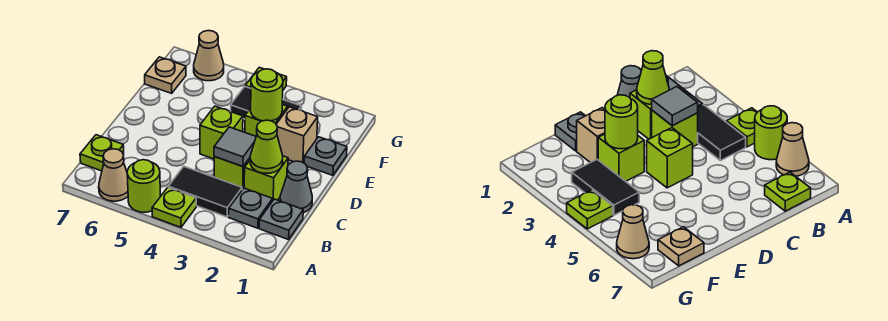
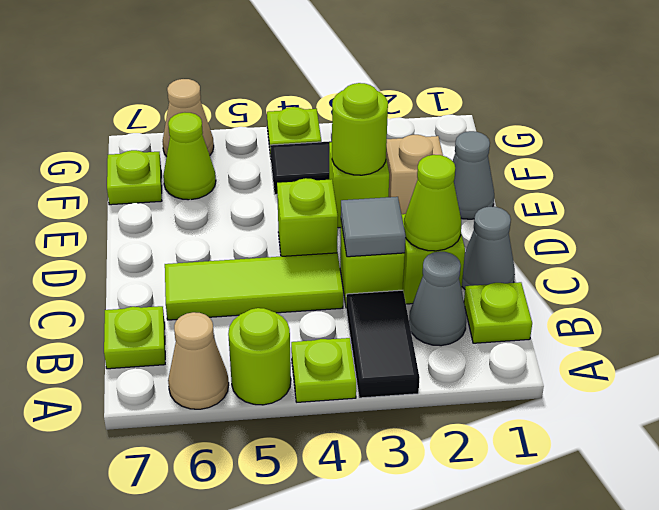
grey 1x1 plate [259,199,303,240] -> lime 1x1 plate [464,282,532,343]
grey 1x1 plate [229,188,273,228] -> grey 1x1 cone [409,251,466,346]
black 1x2 tile [168,167,242,217] -> black 1x2 tile turned to [346,290,419,398]
none -> lime 1x3 tile [165,253,343,320]
grey 1x1 plate [304,137,347,175] -> grey 1x1 cone [453,131,494,219]
none -> lime 1x1 cone [163,113,216,200]
tan 1x1 plate [145,57,186,93] -> lime 1x1 plate [107,150,162,205]

